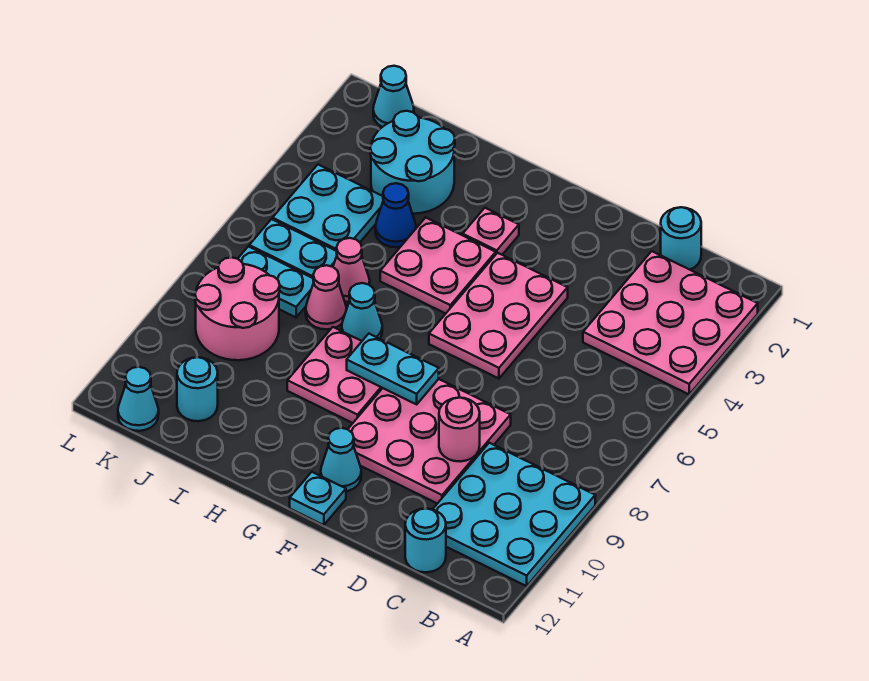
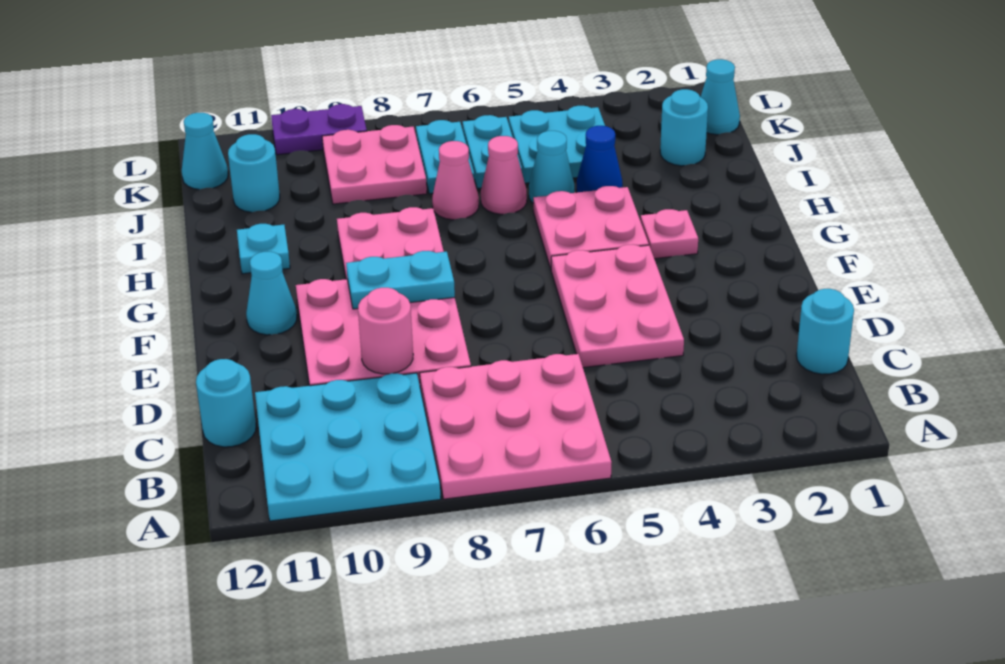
pink 3x3 plate [583,251,758,394] -> pink 3x3 plate moved to [420,354,612,499]
pink 2x3 plate [429,253,568,378] -> pink 2x3 plate turned to [551,245,684,368]
cyan 1x2 plate [347,334,439,404] -> cyan 1x2 plate turned to [346,251,455,309]
cyan 1x1 plate [290,472,346,525] -> cyan 1x1 plate moved to [237,224,290,274]
cyan 1x1 cone [342,283,382,341] -> cyan 1x1 cone moved to [529,131,575,203]
cyan 2x2 round brick [370,111,455,214] -> cyan 1x1 round brick [660,89,708,166]
pink 2x2 round brick [195,257,280,360] -> pink 2x2 plate [322,125,427,204]
none -> purple 1x2 plate [271,104,367,155]

